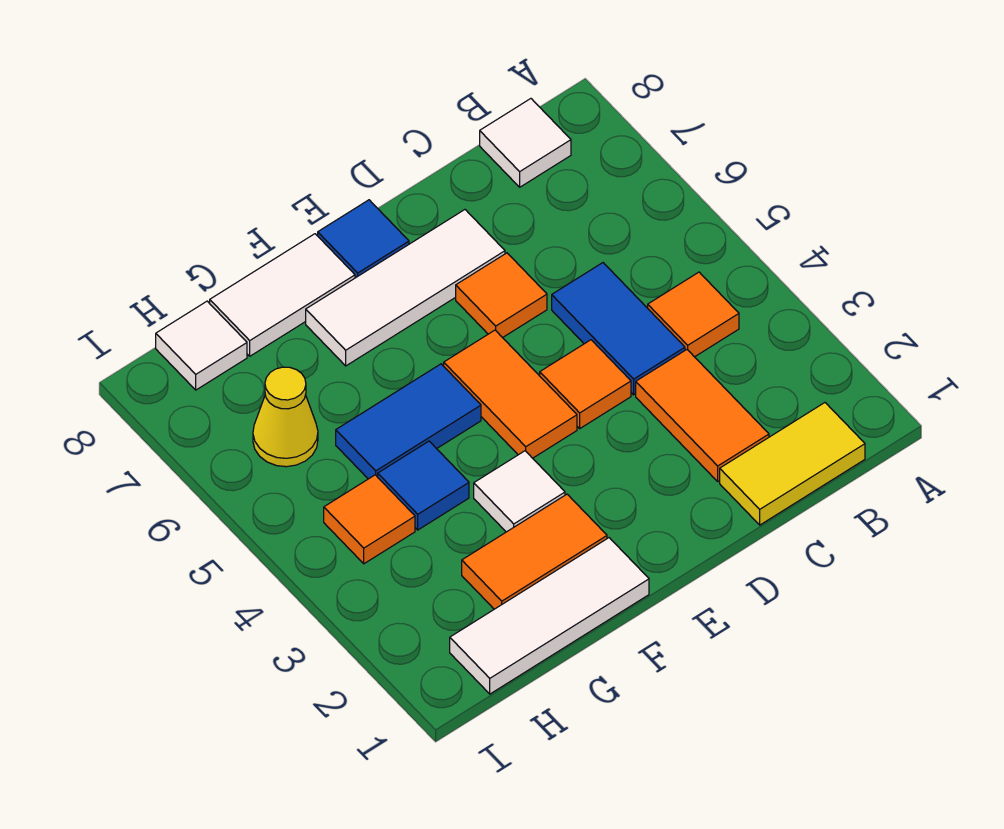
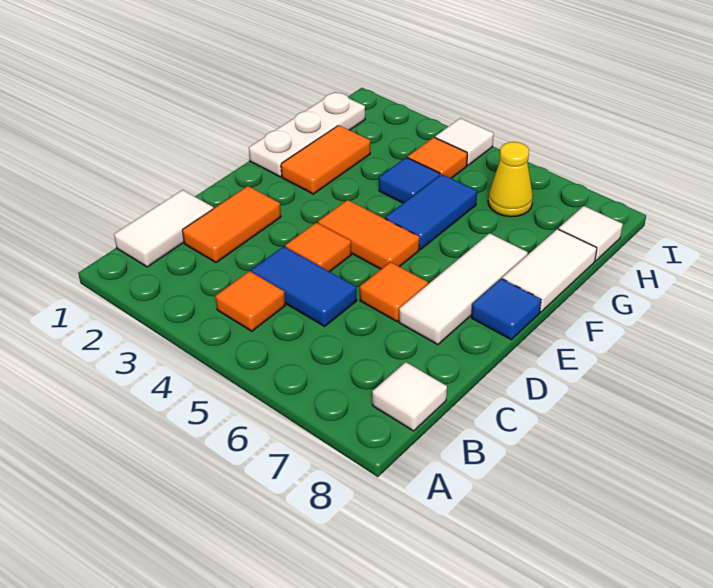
yellow 1x2 tile [720,403,865,525] -> white 1x2 tile [114,190,214,267]
orange 1x2 tile [636,350,769,481] -> orange 1x2 tile turned to [182,186,281,263]
white 1x3 tile [450,538,649,694] -> white 1x3 plate [249,92,365,177]
white 1x1 tile [474,451,565,532] -> white 1x1 tile moved to [435,118,494,166]

